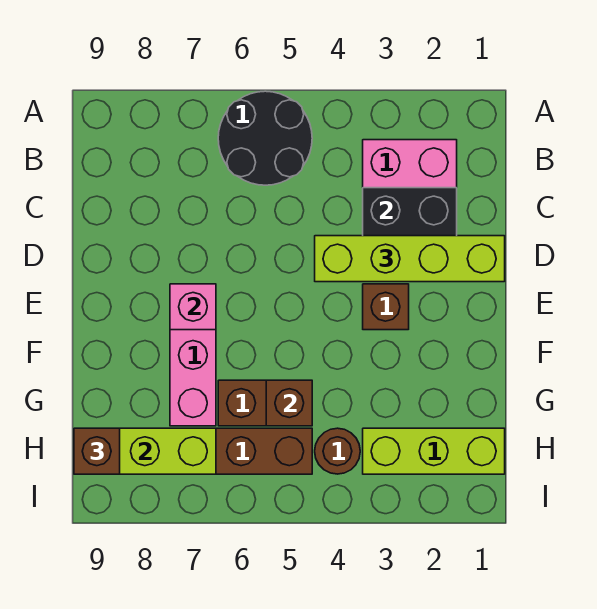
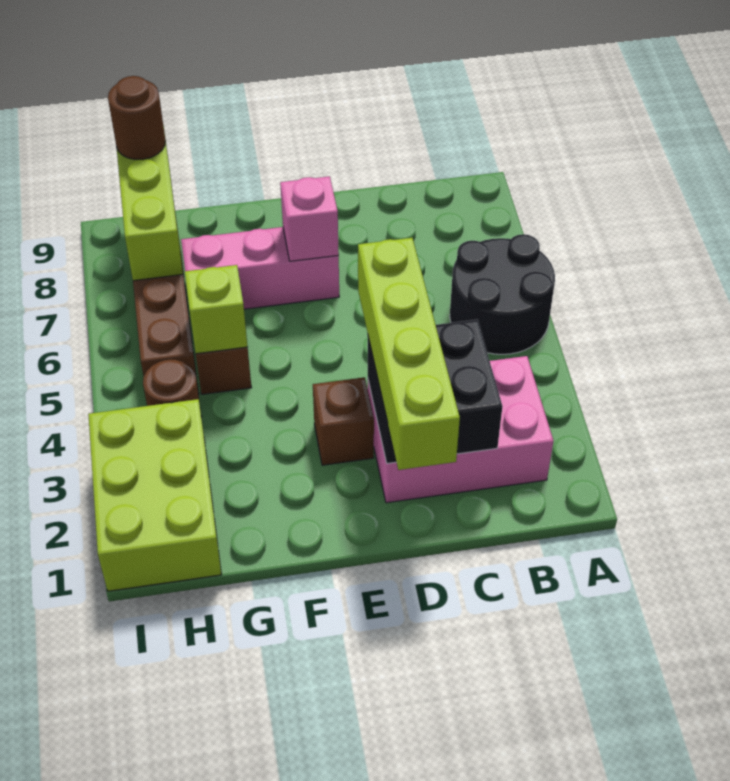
brown 1x1 brick [266,380,312,426] -> lime 1x1 brick [185,265,248,354]
lime 1x3 brick [363,428,505,474] -> lime 2x3 brick [88,399,221,591]
brown 1x1 brick [74,428,120,474] -> brown 1x1 round brick [108,76,165,159]

